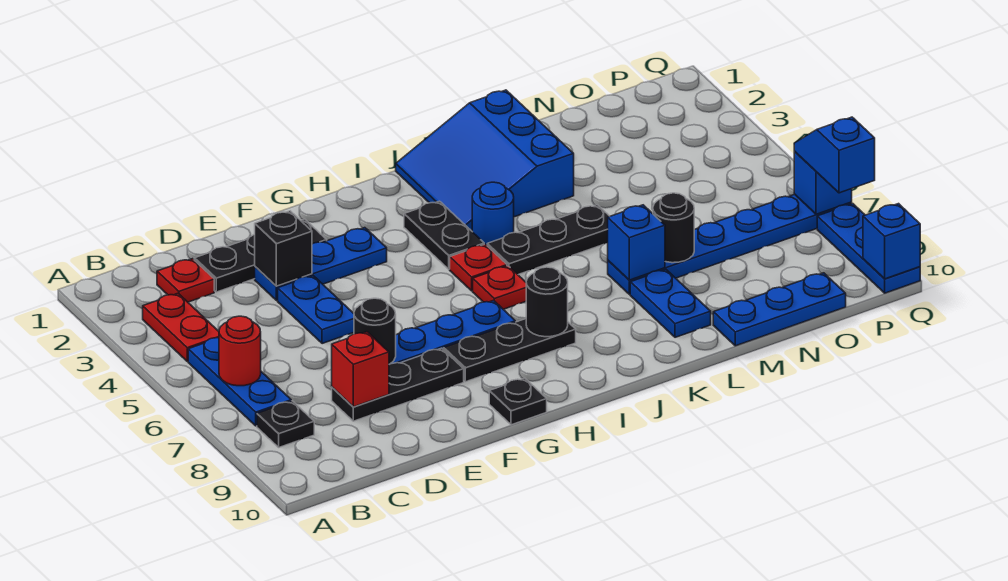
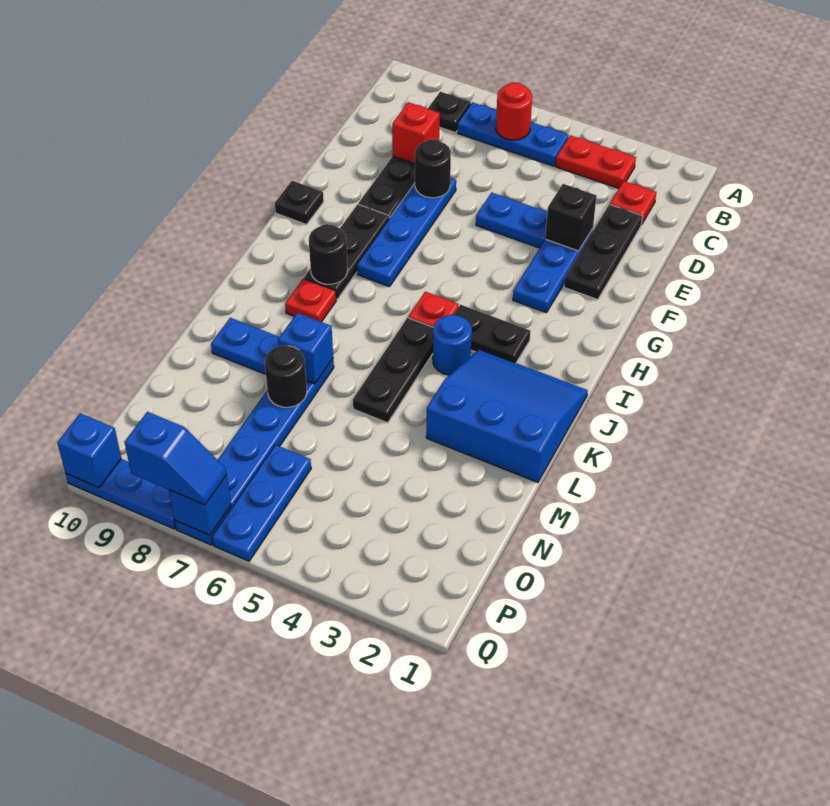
red 1x1 plate [473,266,526,309] -> red 1x1 plate moved to [285,279,336,322]
blue 1x3 plate [713,273,846,346] -> blue 1x3 plate moved to [212,445,311,561]

